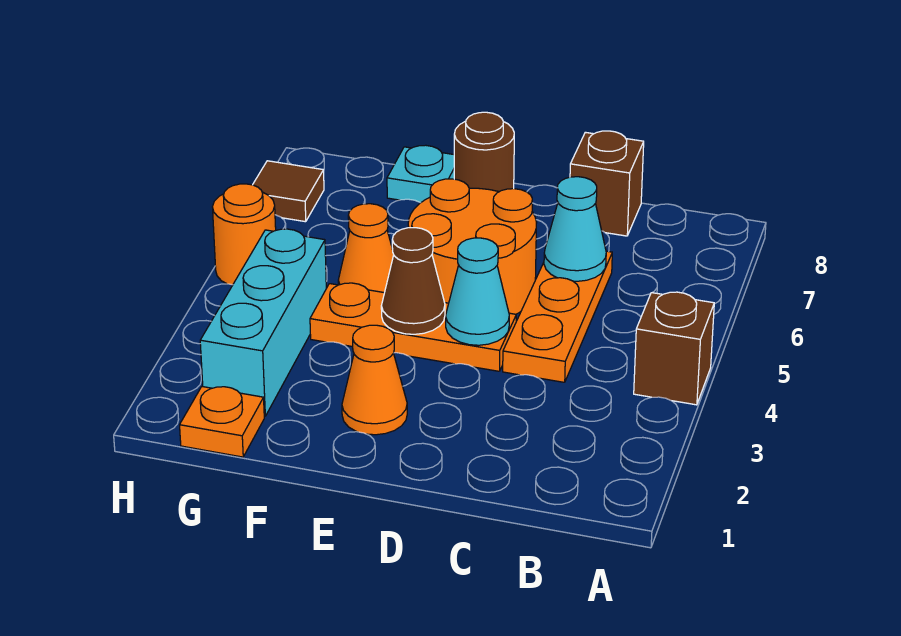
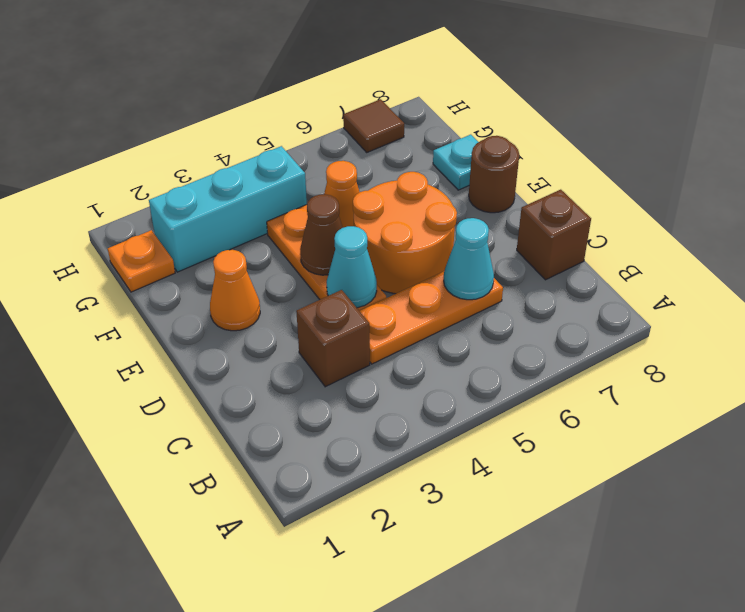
brown 1x1 brick [634,292,714,405] -> brown 1x1 brick moved to [296,290,370,387]
orange 1x1 round brick [213,184,276,285] -> none

